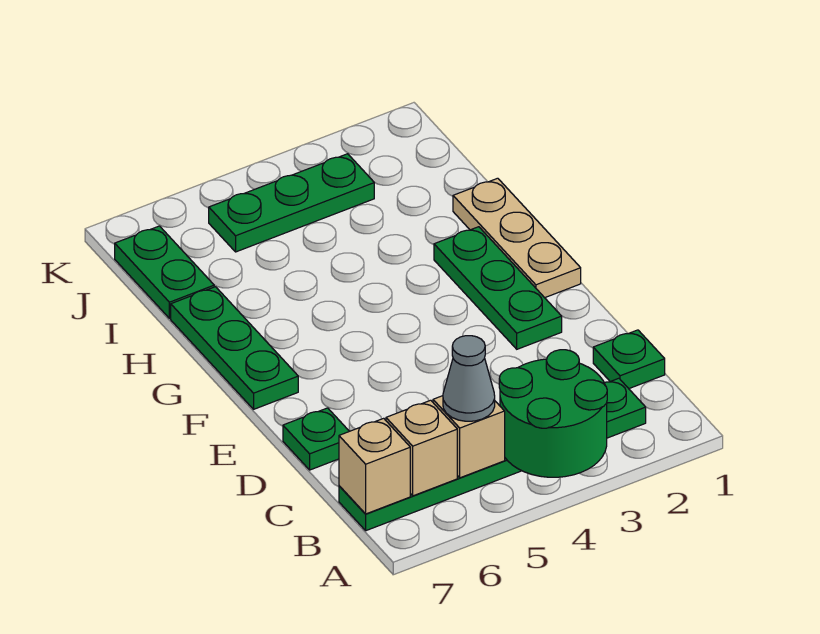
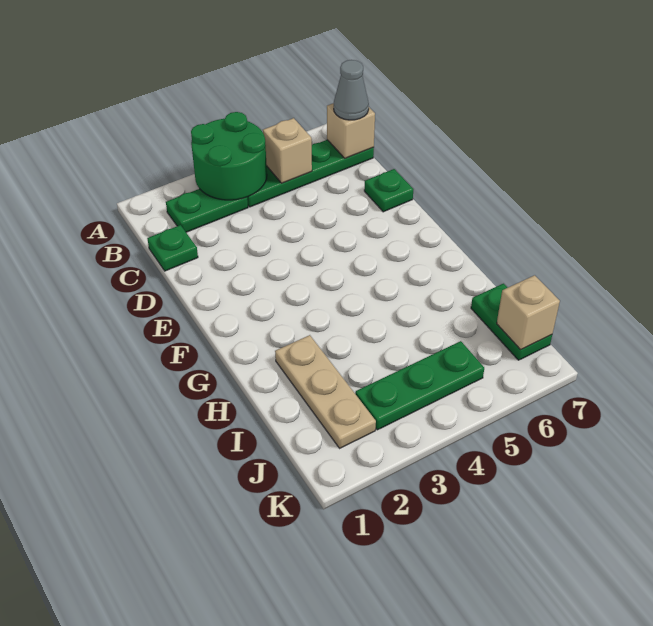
grey 1x1 cone [443,336,495,421] -> grey 1x1 cone moved to [334,60,369,120]
tan 1x1 brick [386,400,457,496] -> tan 1x1 brick moved to [497,275,560,350]
green 1x3 plate [434,227,562,349] -> none
tan 1x3 plate [453,178,581,298] -> tan 1x3 plate moved to [275,335,376,448]
green 1x3 plate [171,287,298,409] -> none

